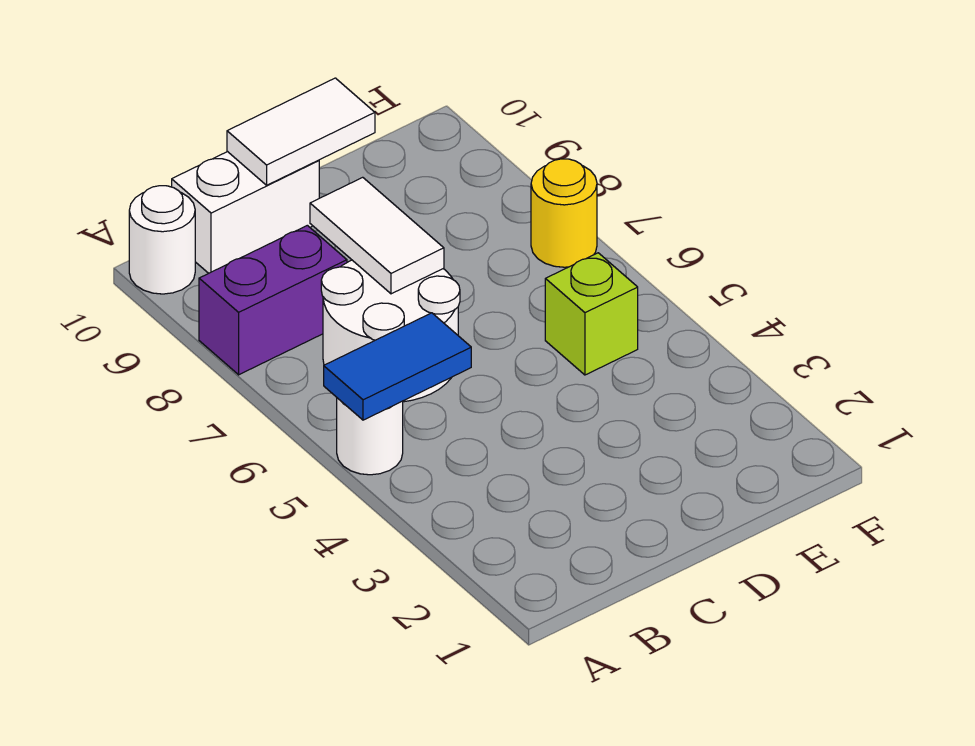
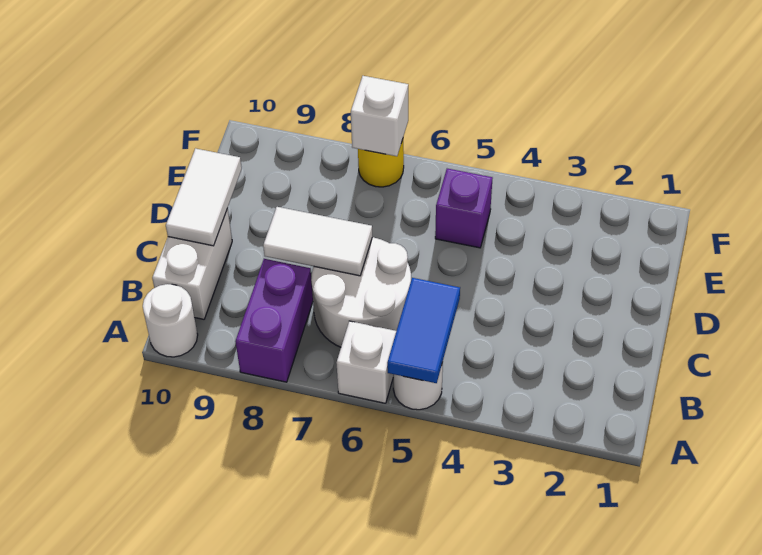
none -> white 1x1 brick [337,321,396,403]
lime 1x1 brick [545,253,638,375] -> purple 1x1 brick [435,169,492,248]
none -> white 1x1 brick [351,76,408,156]

